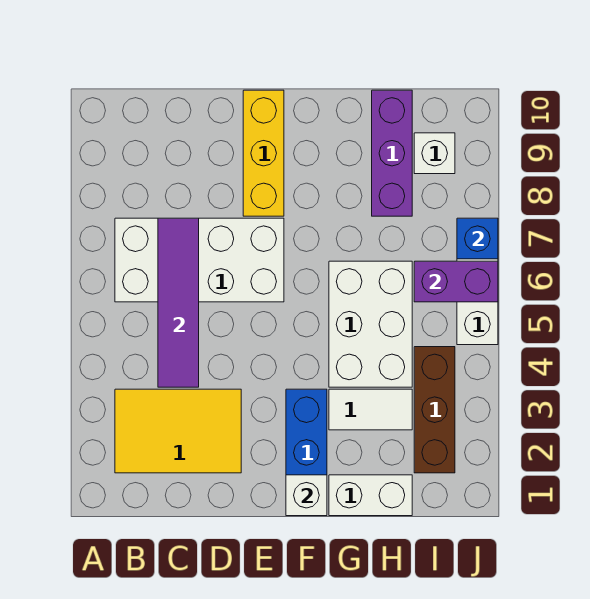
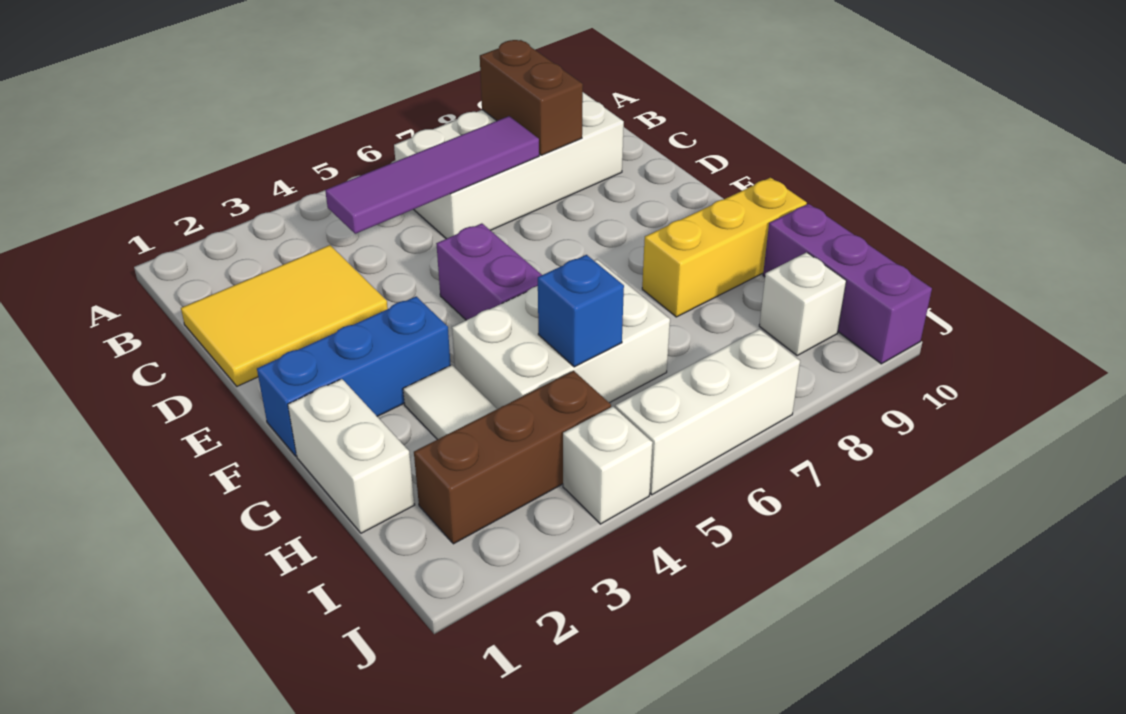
yellow 2x3 tile [115,389,241,473] -> yellow 2x3 tile turned to [181,245,388,386]
white 2x4 brick [115,218,284,302] -> white 2x4 brick turned to [394,93,624,239]
none -> brown 1x2 brick [480,40,583,155]
yellow 1x3 brick [243,90,284,216] -> yellow 1x3 brick moved to [642,178,807,317]
white 1x1 brick [286,475,327,516] -> white 1x1 brick moved to [563,407,653,524]
purple 1x3 brick [372,90,412,216] -> purple 1x3 brick turned to [763,204,932,364]
purple 1x2 brick [414,261,498,302] -> purple 1x2 brick moved to [436,223,542,320]
blue 1x1 brick [457,218,498,259] -> blue 1x1 brick moved to [538,255,624,367]

